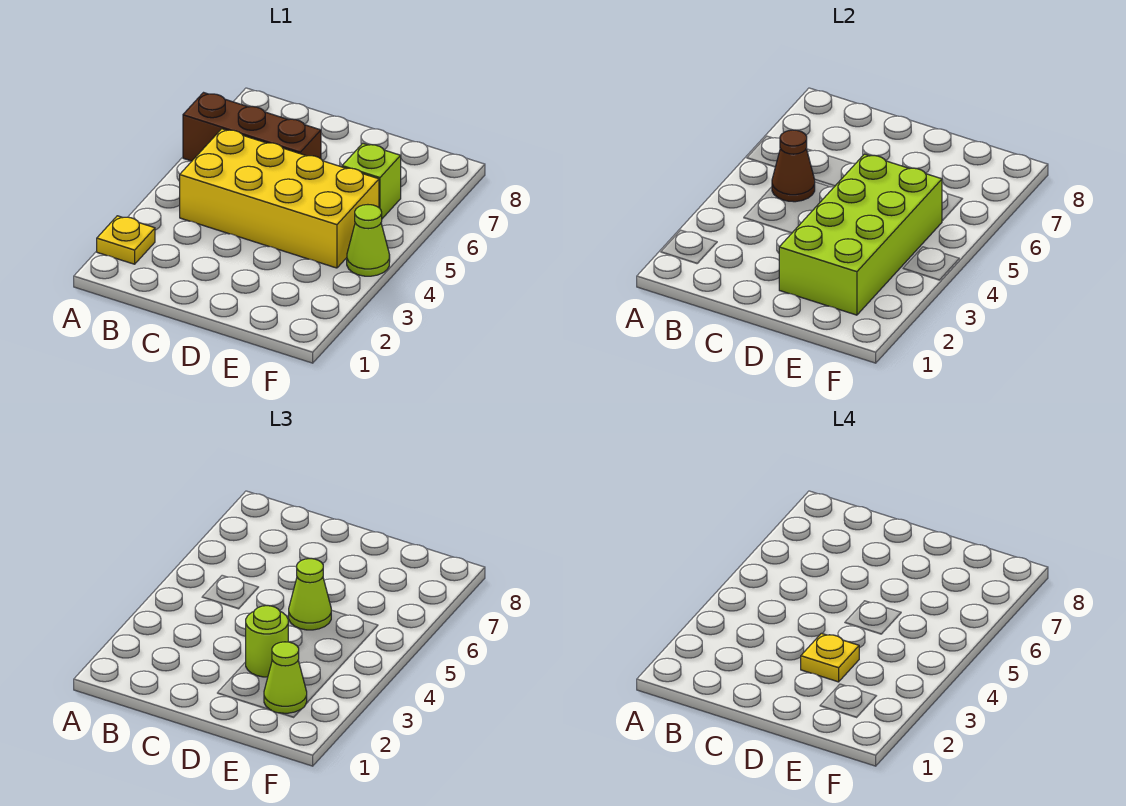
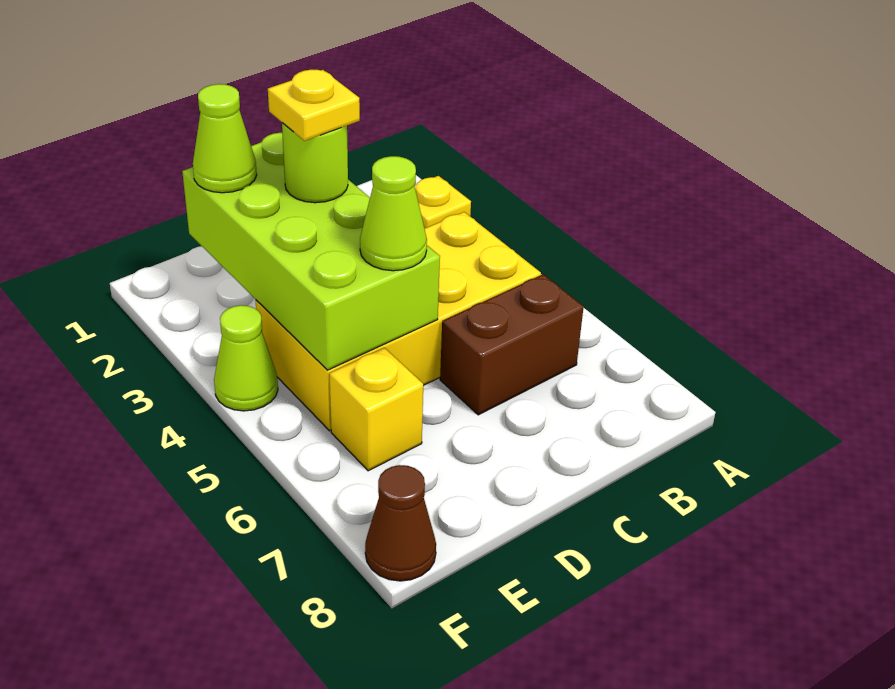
brown 1x3 brick [183,93,321,161] -> brown 1x2 brick [440,274,584,415]
brown 1x1 cone [772,130,815,202] -> brown 1x1 cone moved to [365,465,436,581]
lime 1x1 brick [342,143,401,219] -> yellow 1x1 brick [329,348,423,471]

